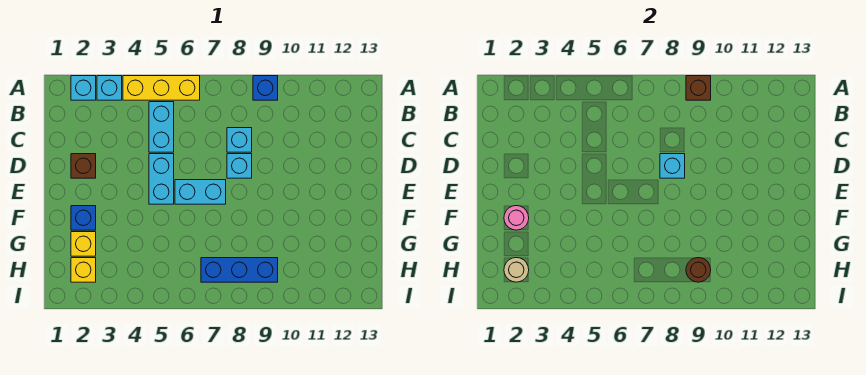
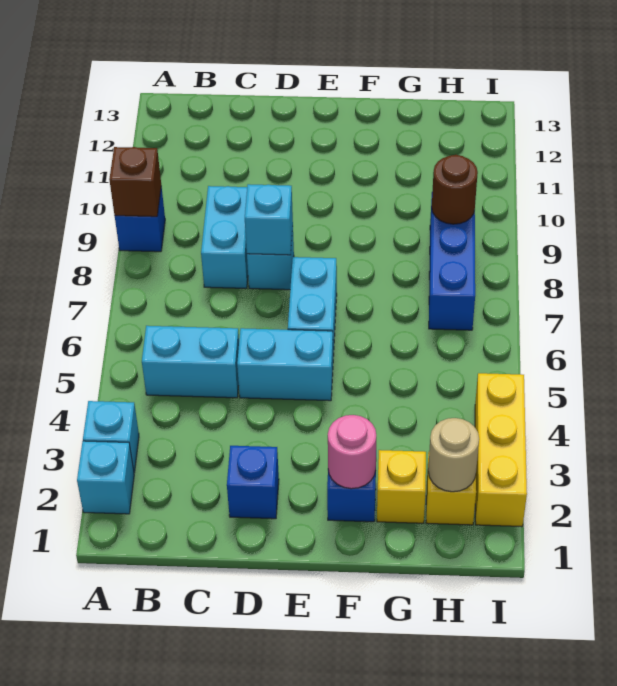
yellow 1x3 brick [123,76,200,100] -> yellow 1x3 brick moved to [475,373,527,527]
cyan 1x1 brick [227,128,252,152] -> cyan 1x2 brick [201,186,248,288]
brown 1x1 brick [71,154,96,178] -> blue 1x1 brick [227,446,279,519]

